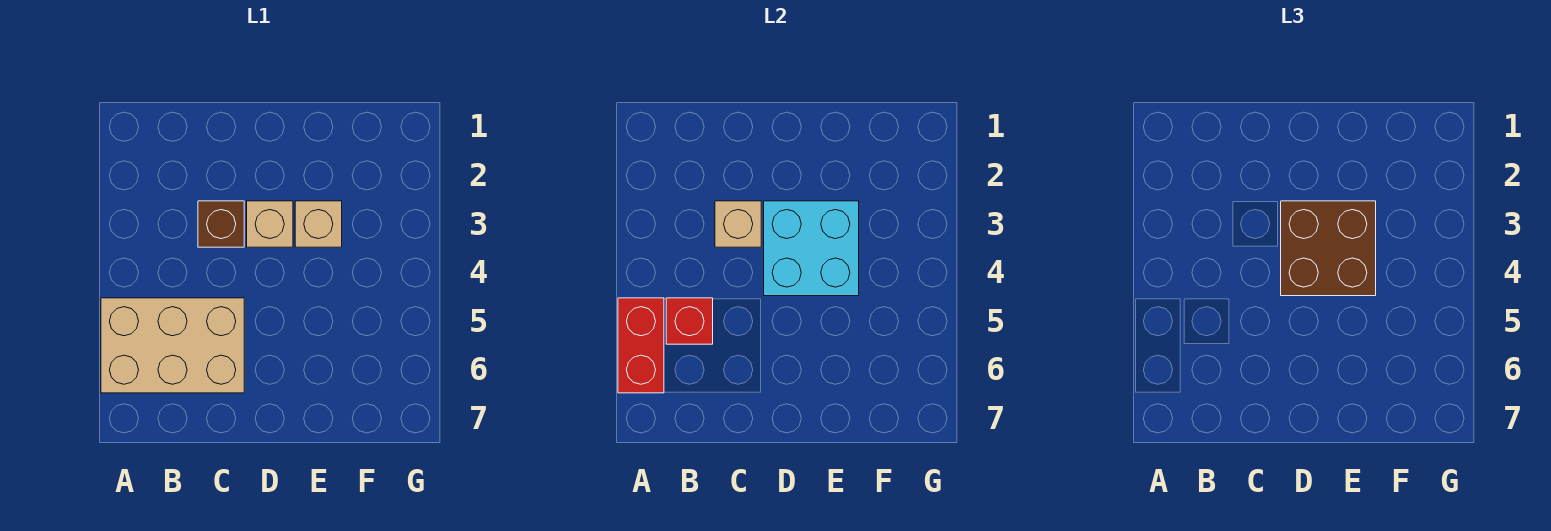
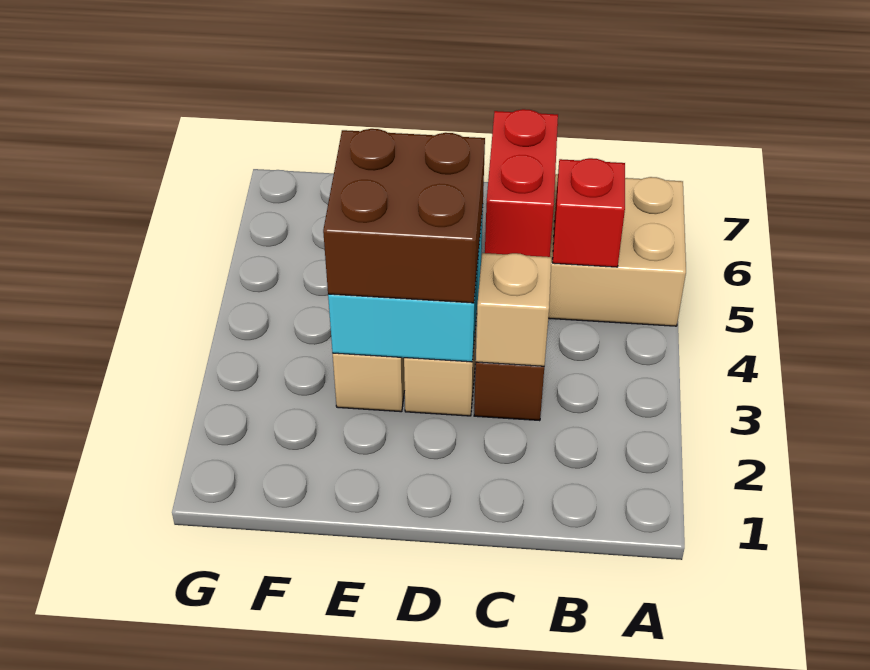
red 1x2 brick [618,298,664,393] -> red 1x2 brick moved to [485,109,558,257]

